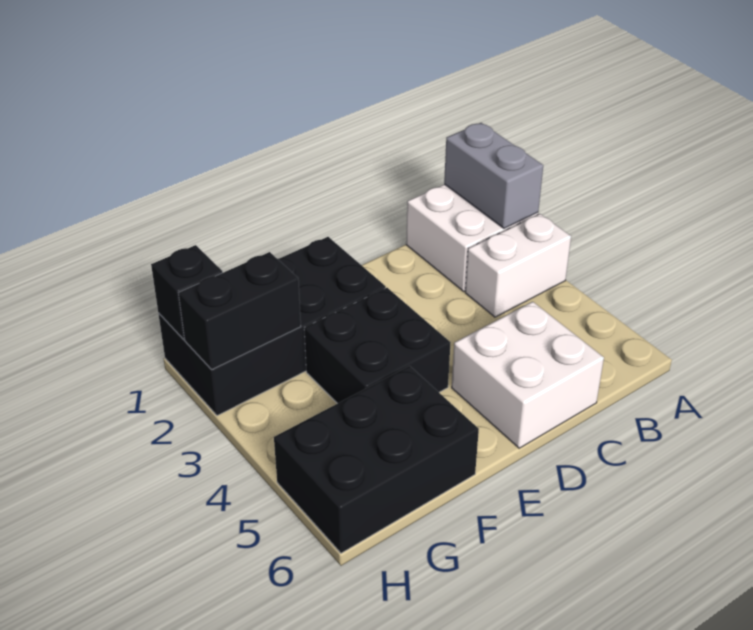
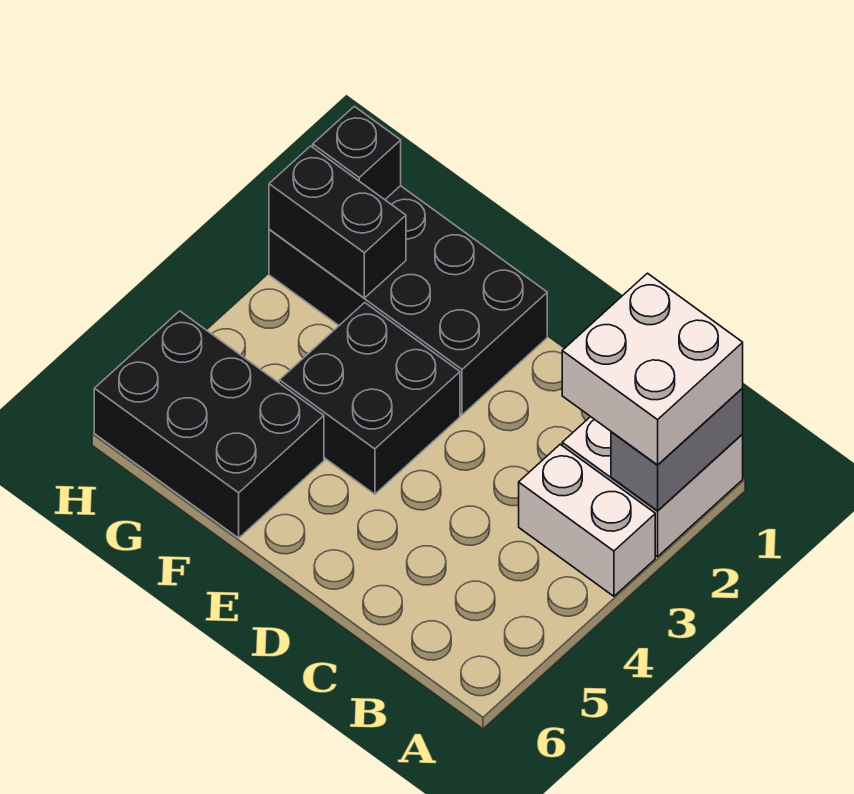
white 2x2 brick [452,302,604,448] -> white 2x2 brick moved to [562,273,743,465]

